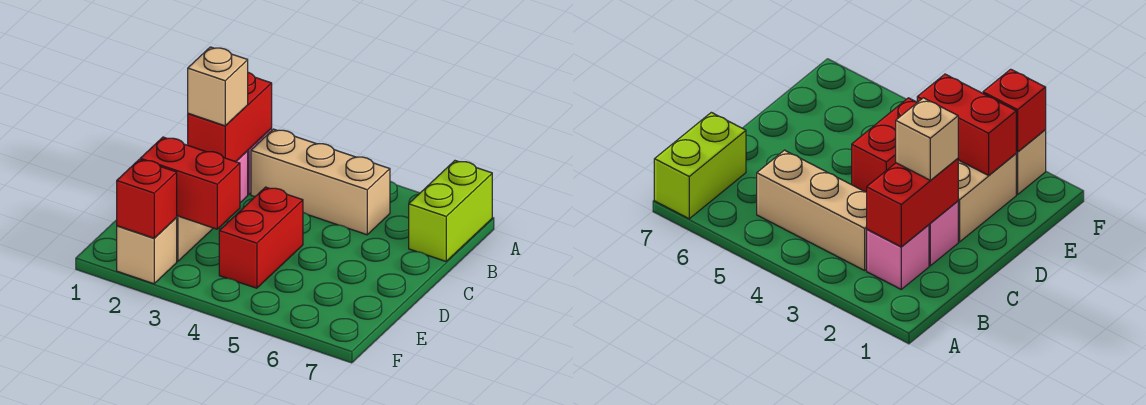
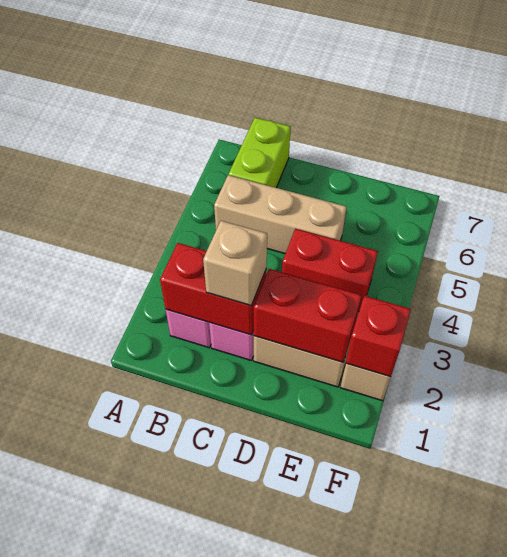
lime 1x2 brick [409,161,492,261] -> lime 1x2 brick turned to [229,118,291,188]
tan 1x3 brick [251,129,390,235] -> tan 1x3 brick turned to [214,175,347,254]
red 1x2 brick [140,137,240,229] -> red 1x2 brick turned to [253,269,362,362]

